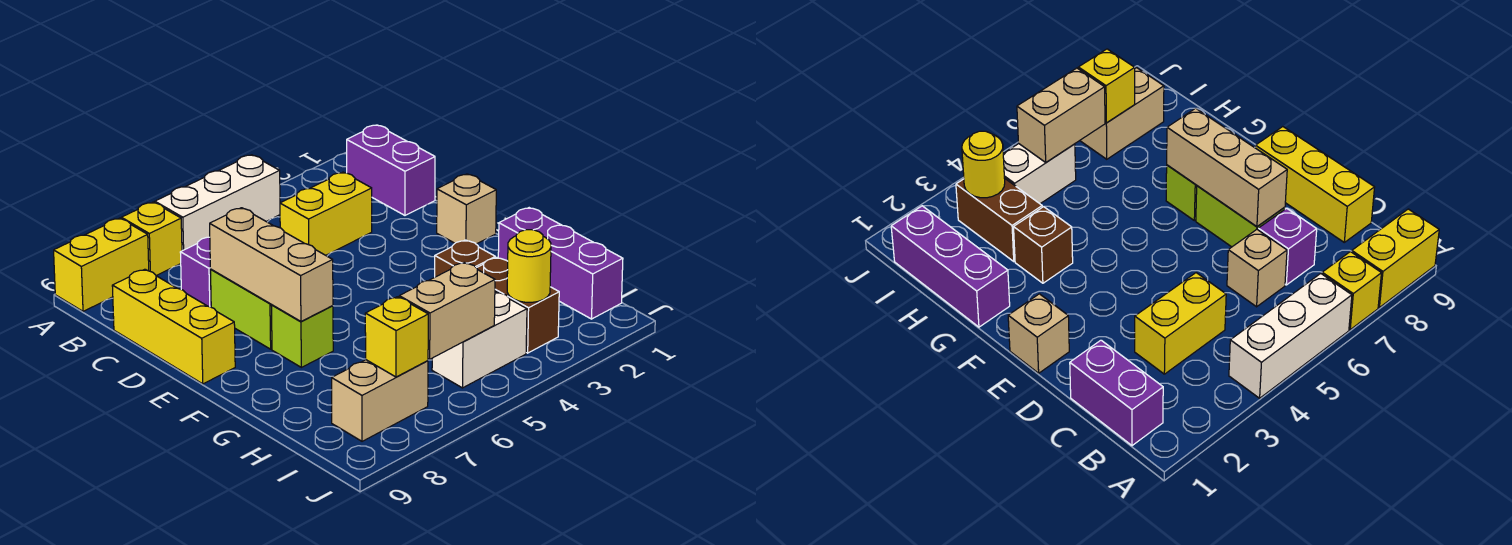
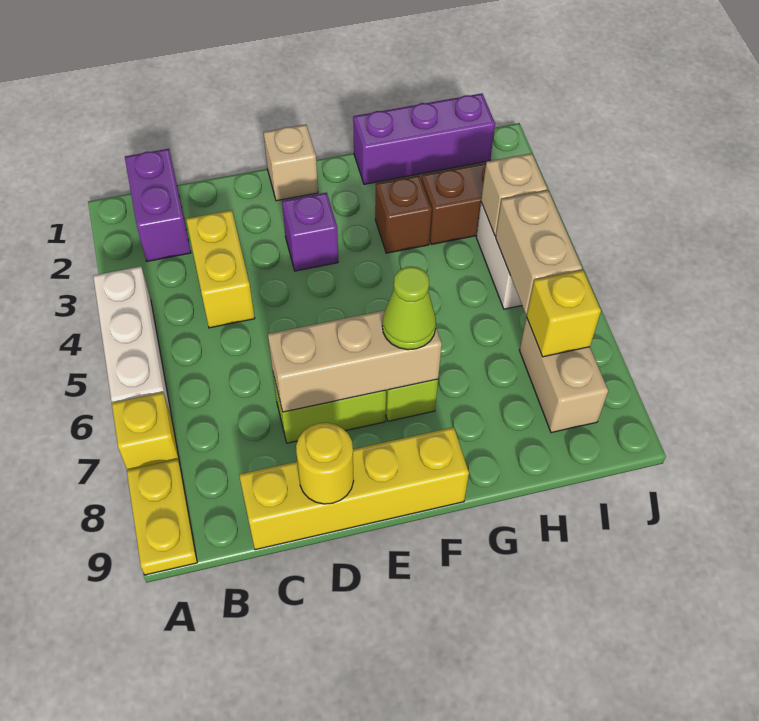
yellow 1x2 brick [54,218,149,311] -> yellow 1x2 plate [127,459,197,575]
purple 1x2 brick [347,125,435,215] -> purple 1x2 brick turned to [125,149,191,261]
tan 1x1 brick [1227,230,1287,307] -> tan 1x1 brick moved to [481,153,547,236]
purple 1x1 brick [180,237,211,307] -> purple 1x1 brick moved to [282,192,338,271]
yellow 1x3 brick [112,269,235,384] -> yellow 1x4 brick [239,427,469,550]
none -> lime 1x1 cone [382,267,436,350]
yellow 1x1 round brick [507,230,551,302] -> yellow 1x1 round brick moved to [296,423,354,504]

